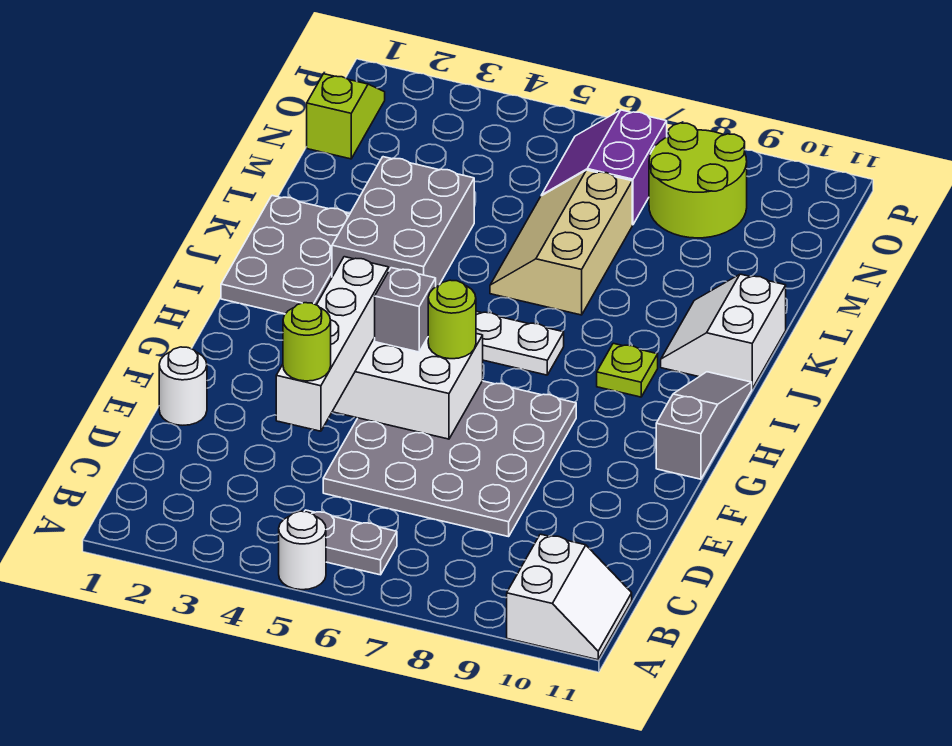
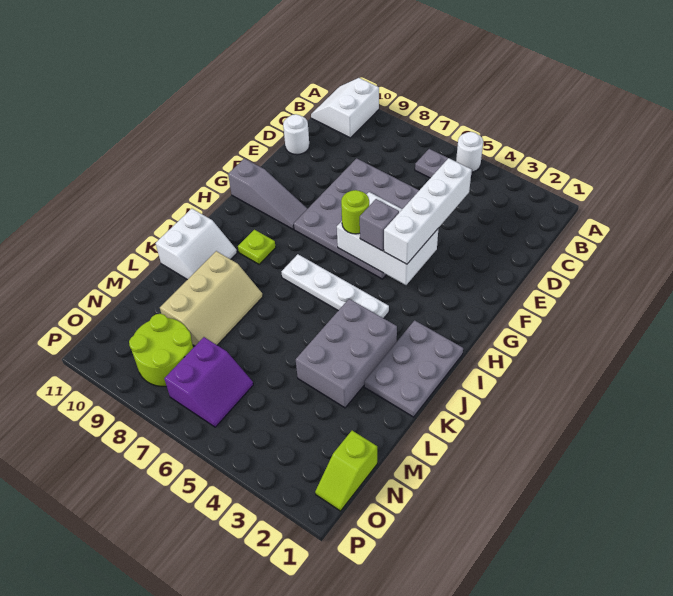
lime 1x1 round brick [283,303,331,381] -> none
white 1x1 round brick [159,347,207,425] -> white 1x1 round brick moved to [283,114,309,155]
grey 1x3 slope [656,372,752,479] -> grey 1x3 slope turned to [228,158,307,229]
tan 2x3 slope [490,170,632,315] -> tan 2x3 slope moved to [160,251,263,346]

